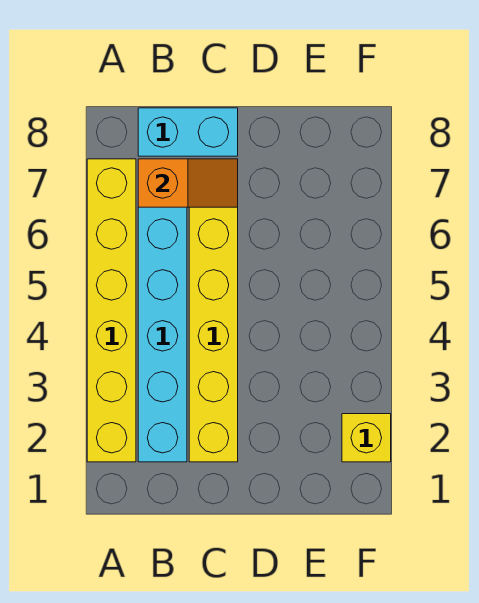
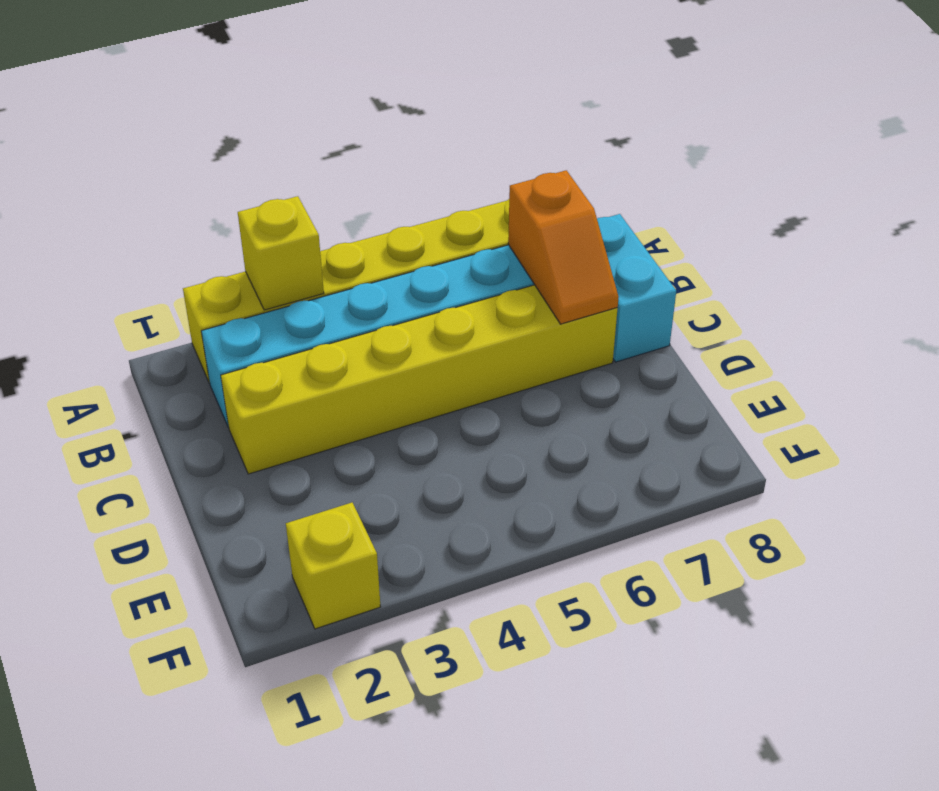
none -> yellow 1x1 brick [238,196,324,310]

